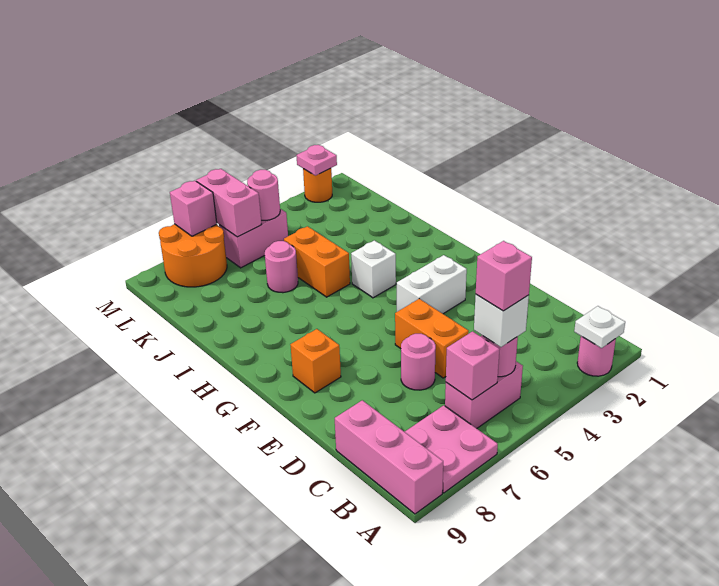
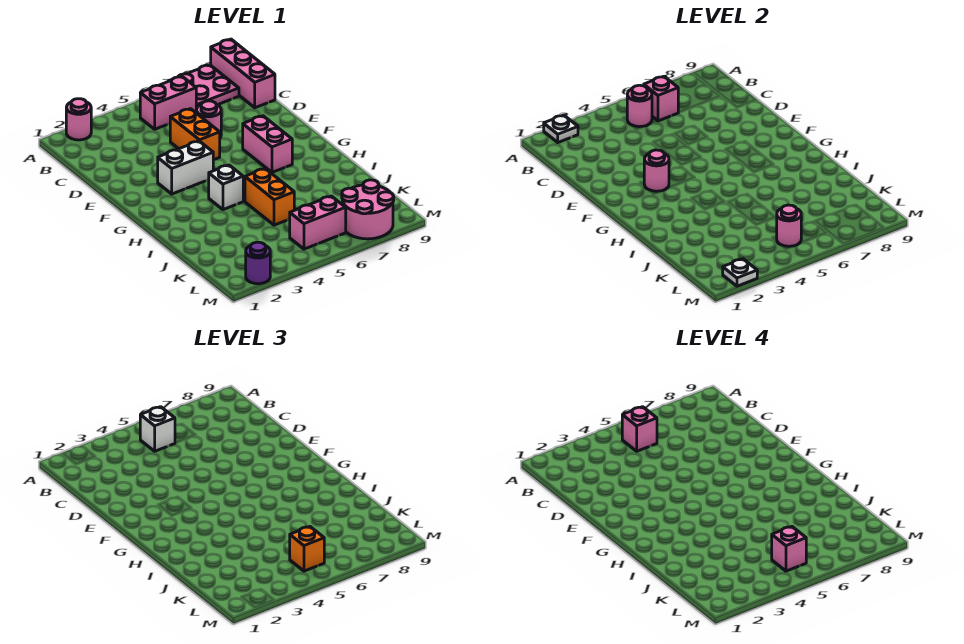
orange 1x1 brick [290,329,341,393] -> orange 1x1 brick moved to [290,527,324,571]
pink 1x1 round brick [265,241,298,293] -> pink 1x1 round brick moved to [644,150,669,191]
pink 1x2 brick [196,169,262,237] -> pink 1x2 brick moved to [243,116,292,172]
orange 2x2 round brick [159,224,227,287] -> pink 2x2 round brick [342,180,394,239]
orange 1x1 round brick [303,168,332,202] -> purple 1x1 round brick [246,242,270,284]
pink 1x1 plate [296,145,337,175] -> white 1x1 plate [723,259,757,286]
pink 1x1 brick [170,181,217,236] -> pink 1x1 brick moved to [772,527,806,571]

